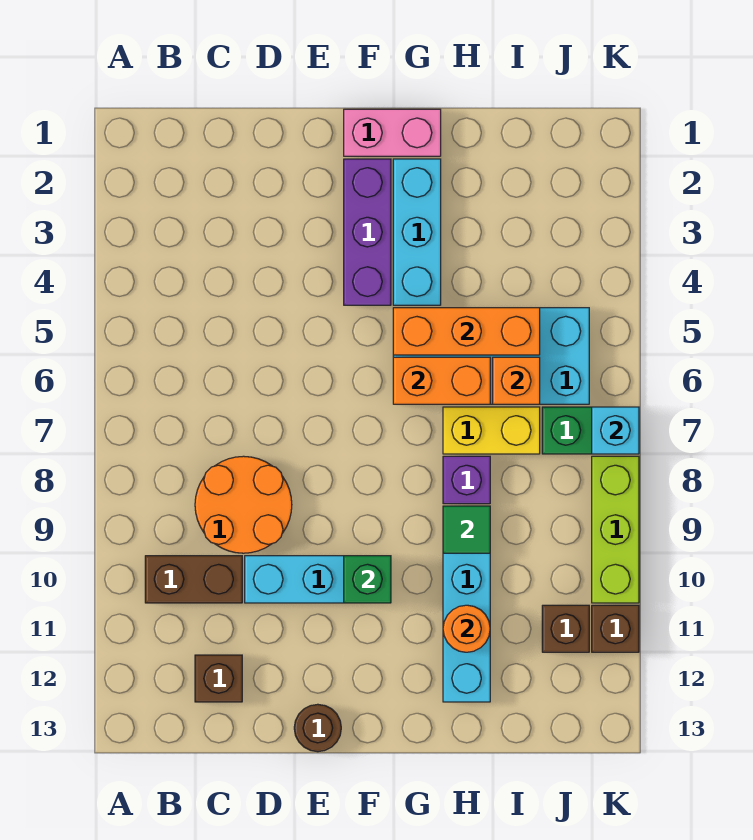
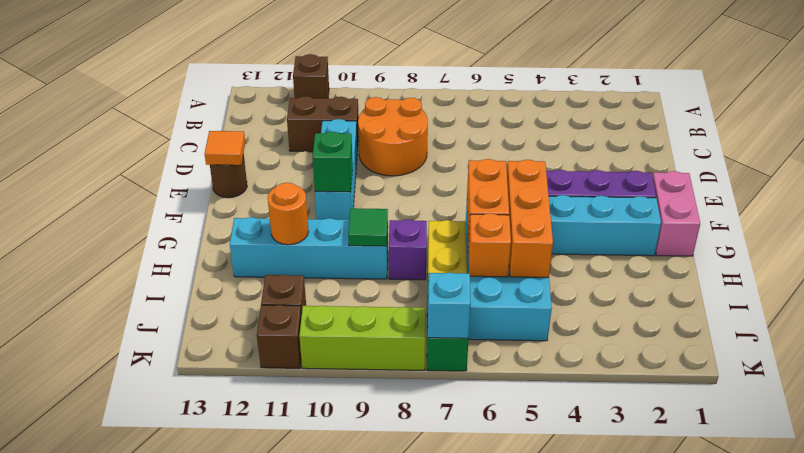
brown 1x2 brick [145,556,242,603] -> brown 1x2 brick turned to [287,96,359,152]
brown 1x1 brick [195,655,242,702] -> brown 1x1 brick moved to [293,54,329,98]
none -> orange 1x1 tile [205,131,245,165]

